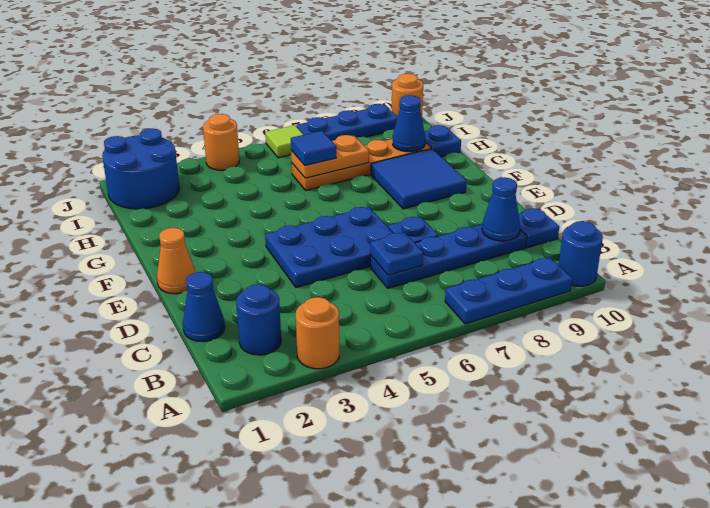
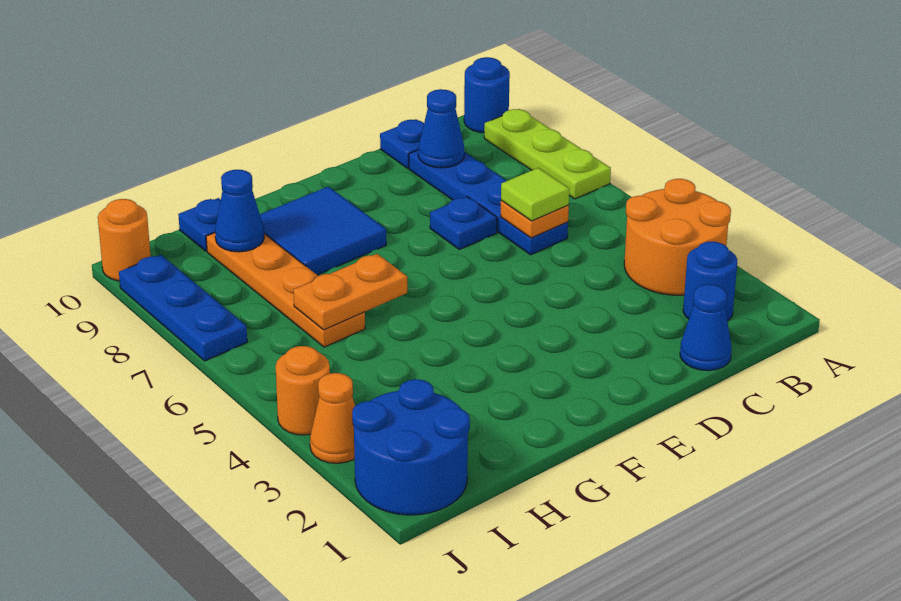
orange 1x1 round brick [296,297,339,369] -> orange 2x2 round brick [624,179,731,295]
blue 1x3 plate [445,257,572,324] -> lime 1x3 plate [484,109,611,199]
blue 1x1 plate [370,233,423,275] -> orange 1x1 plate [500,200,569,238]
blue 2x3 plate [265,207,393,288] -> none
orange 1x1 cone [157,228,196,294] -> orange 1x1 cone moved to [310,373,355,463]
orange 1x2 plate [291,135,369,178] -> orange 1x2 plate turned to [293,254,407,330]
blue 1x1 tile [291,131,336,165] -> none
lime 1x1 tile [265,125,303,158] -> lime 1x1 tile moved to [501,168,569,221]

